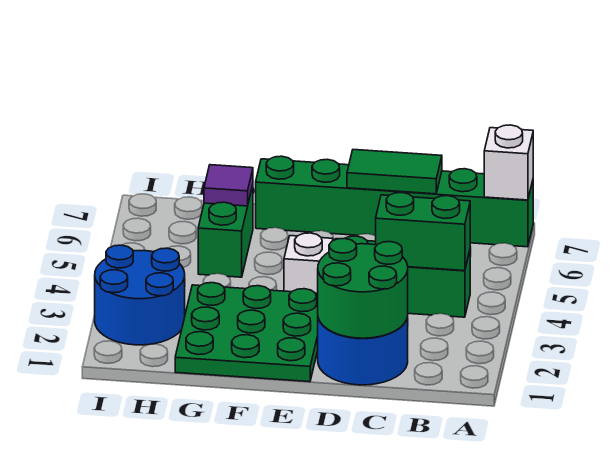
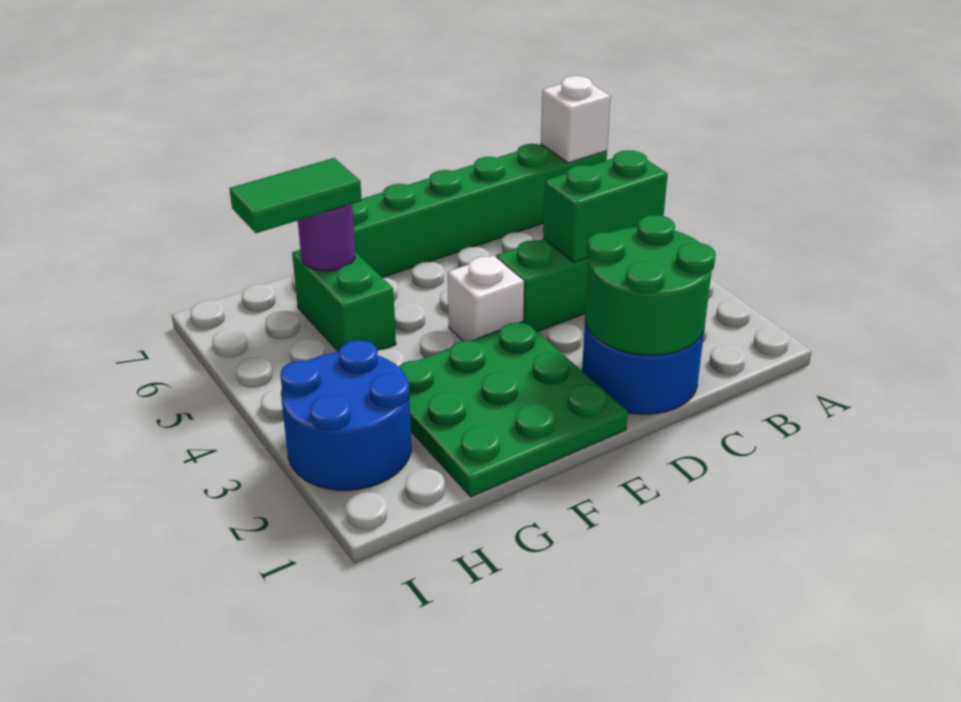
green 1x2 tile [347,150,442,194] -> green 1x2 tile moved to [229,158,362,233]
purple 1x1 tile [204,165,253,206] -> purple 1x1 round brick [298,204,355,271]

